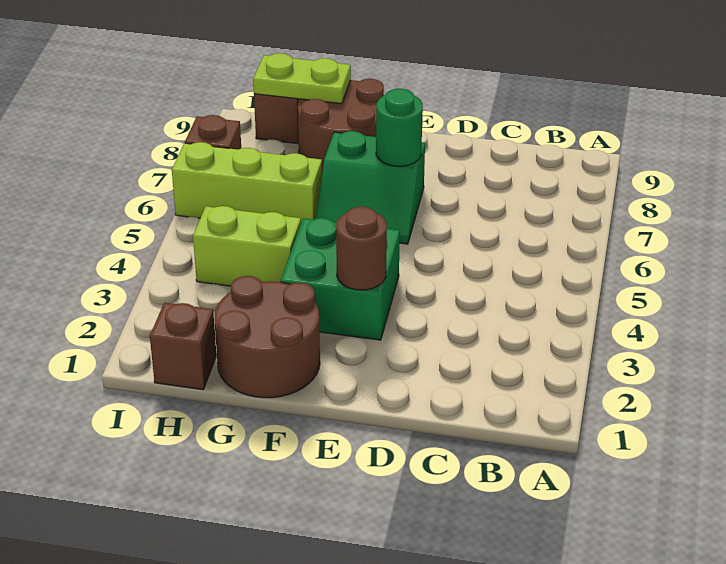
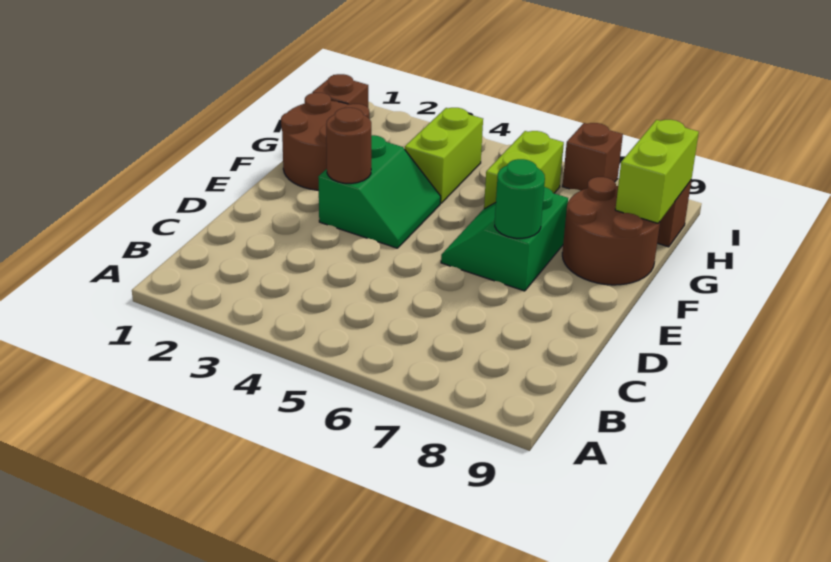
green 2x2 brick [281,218,400,340] -> green 2x2 slope [318,135,441,248]
lime 1x3 brick [172,142,322,223] -> lime 1x2 brick [484,131,564,209]
lime 1x2 plate [253,53,351,104] -> lime 1x2 brick [615,120,699,223]

